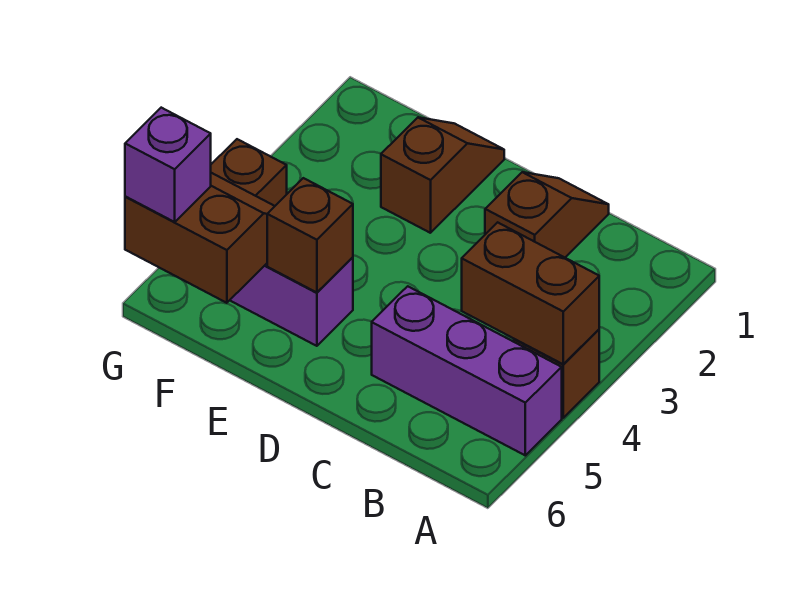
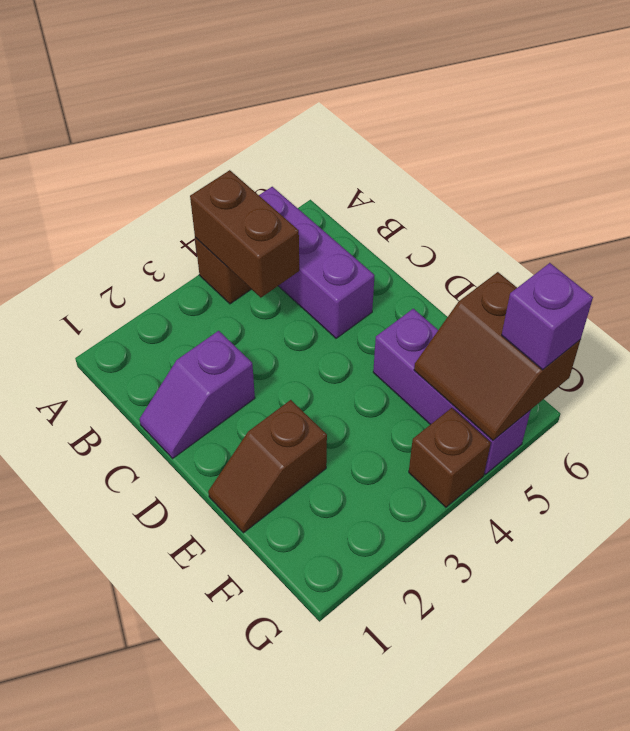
brown 1x2 slope [485,172,609,257] -> purple 1x2 slope [139,331,255,458]
brown 1x1 brick [267,178,353,293] -> none

